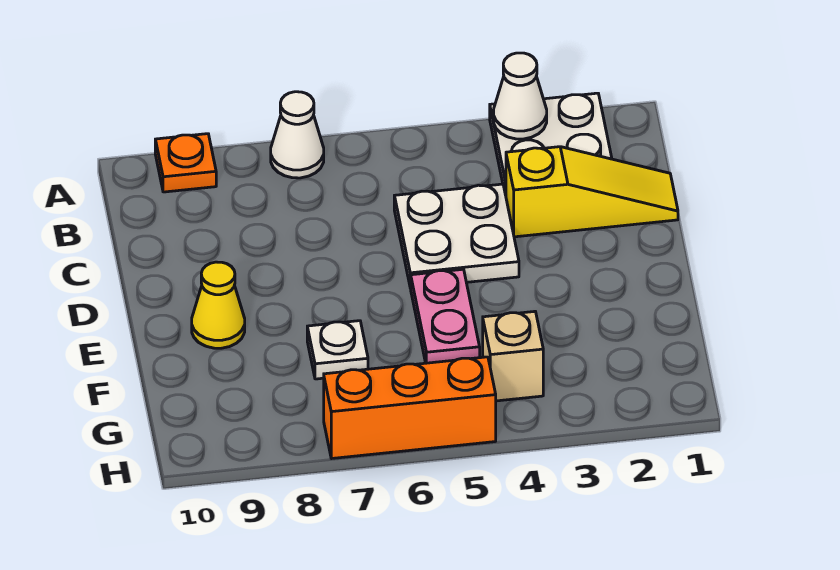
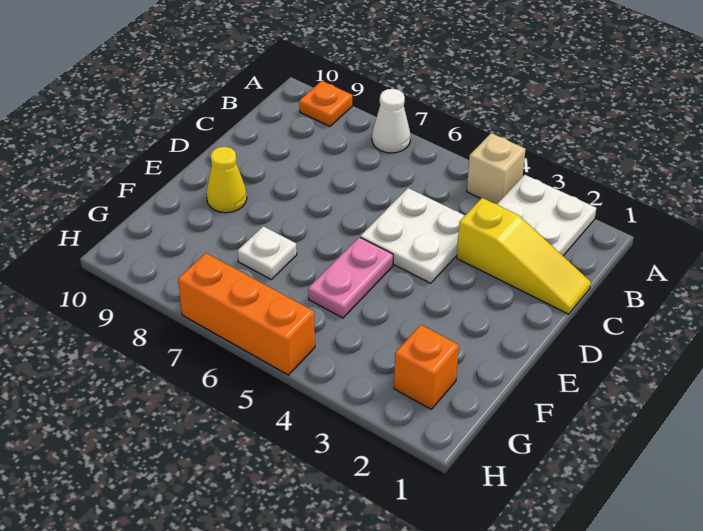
white 1x1 cone [494,53,547,139] -> none
none -> orange 1x1 brick [394,325,459,409]
tan 1x1 brick [483,311,543,401] -> tan 1x1 brick moved to [467,133,526,204]

